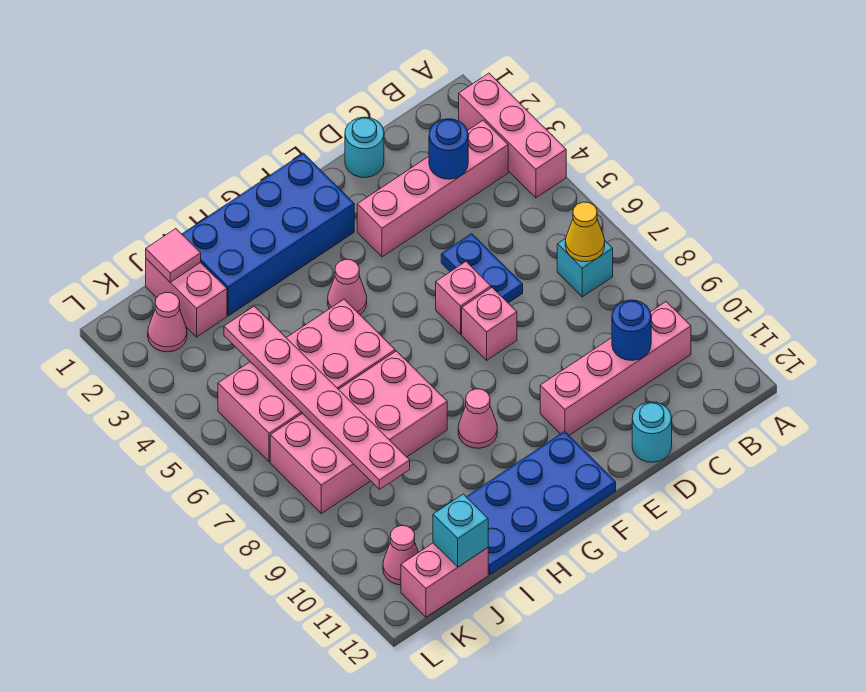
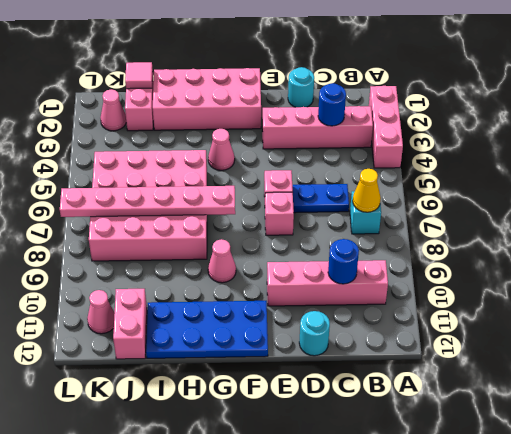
blue 1x2 plate [441,234,523,303] -> blue 1x2 plate turned to [292,184,349,213]
blue 2x4 brick [182,153,354,316] -> pink 2x4 brick [153,68,261,130]
pink 1x6 plate [224,306,410,489] -> pink 1x6 plate turned to [60,186,235,217]
pink 1x2 brick [401,543,488,617] -> pink 1x2 brick turned to [113,289,147,359]
cyan 1x1 brick [433,494,488,567] -> none

